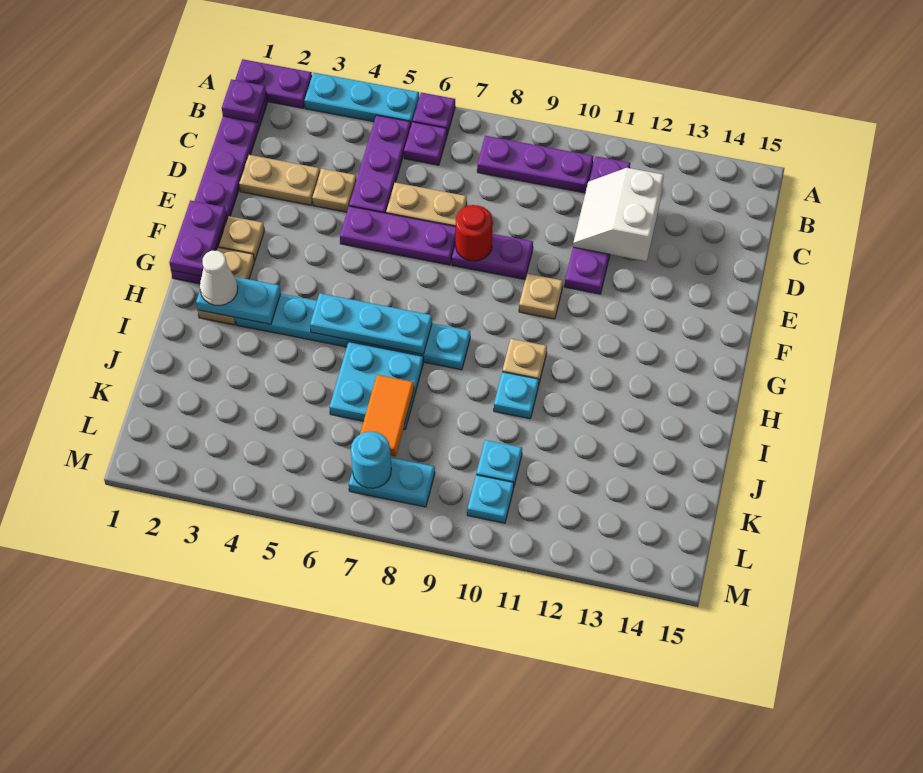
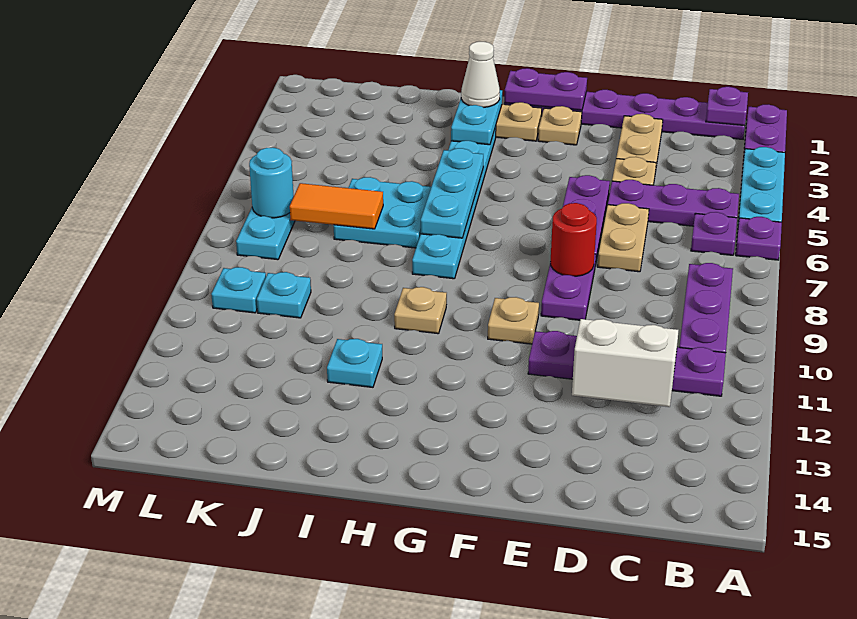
cyan 1x1 plate [494,372,539,419] -> cyan 1x1 plate moved to [327,339,382,387]

